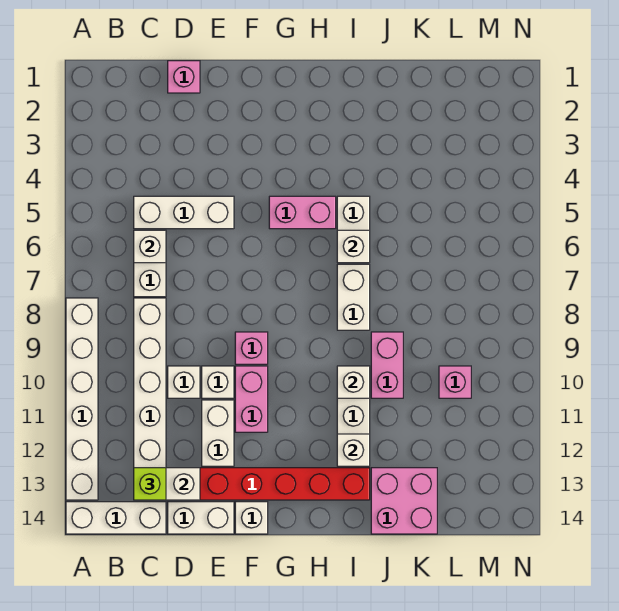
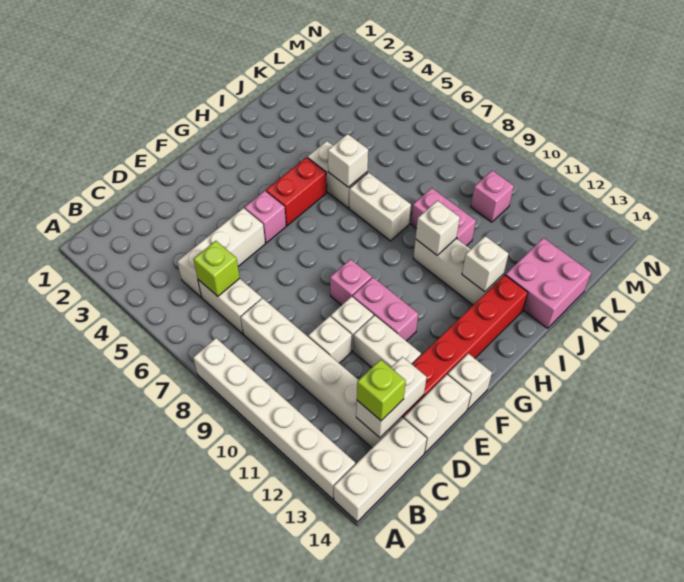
white 1x1 brick [134,230,166,263] -> lime 1x1 brick [193,241,240,296]
pink 1x1 brick [168,61,200,93] -> pink 1x1 brick moved to [244,191,286,243]
pink 1x2 brick [269,196,336,229] -> red 1x2 brick [266,157,327,226]

